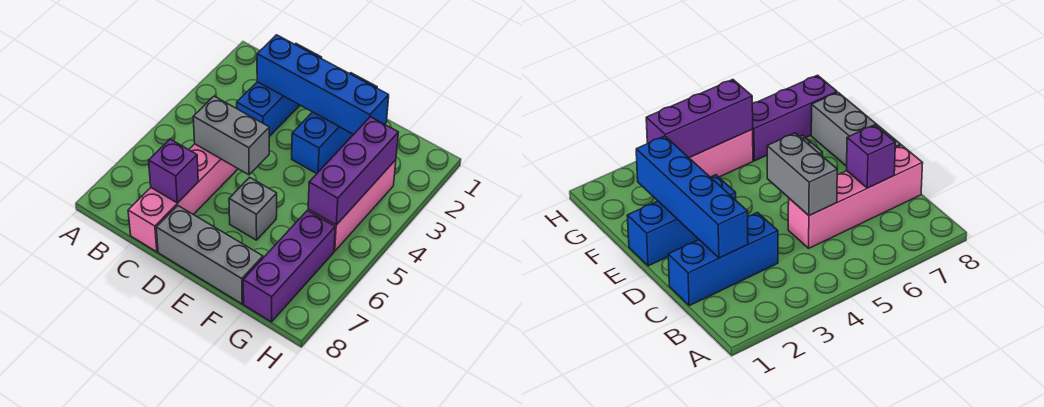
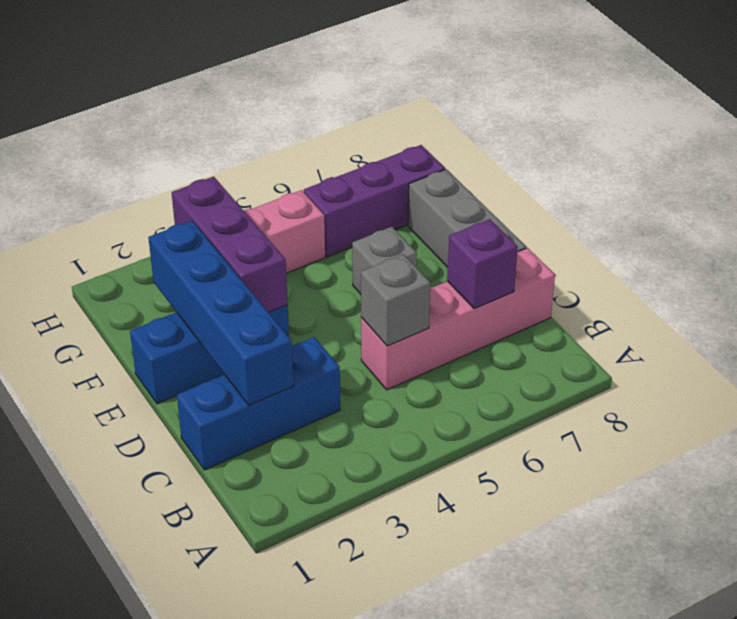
grey 1x2 brick [193,96,269,175] -> grey 1x1 brick [361,254,430,346]
purple 1x3 brick [308,117,399,225] -> purple 1x3 brick turned to [172,177,288,312]

